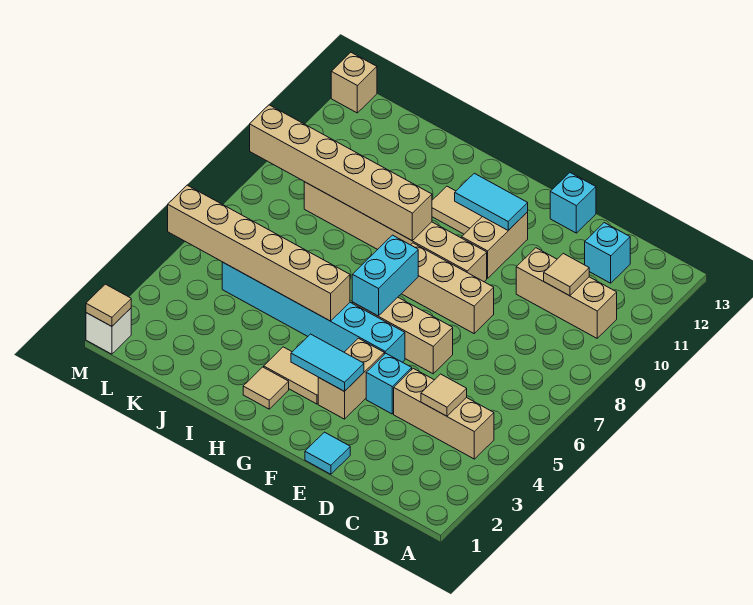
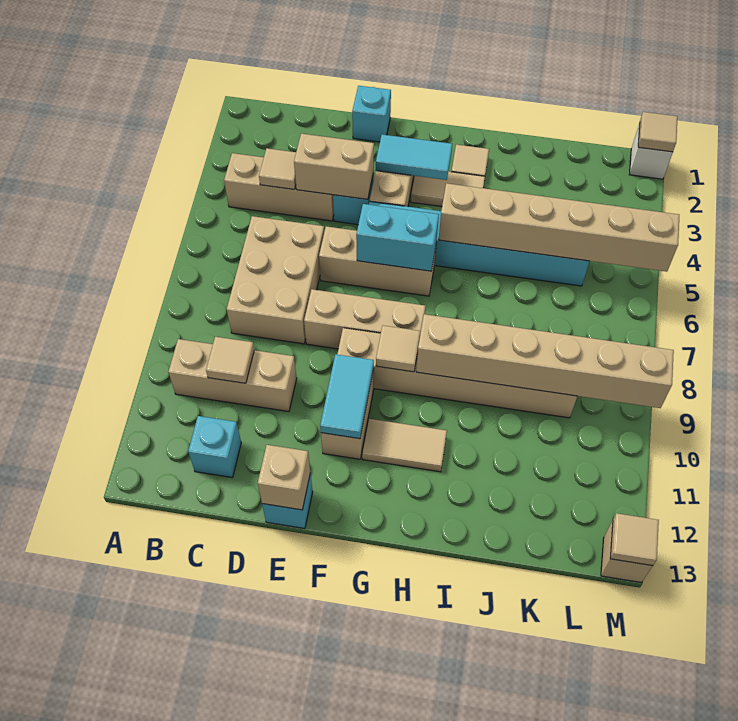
none -> tan 2x3 brick [227,216,324,344]
none -> tan 1x2 brick [294,134,374,199]
cyan 1x1 tile [305,432,350,474] -> cyan 1x1 brick [352,86,391,142]
none -> tan 1x1 brick [258,445,310,510]
cyan 1x2 tile [455,173,528,230] -> cyan 1x2 tile turned to [320,354,374,439]
cyan 1x2 brick [352,235,418,316] -> cyan 1x2 brick turned to [356,204,439,271]
none -> tan 1x1 tile [376,326,420,372]
none -> tan 1x1 tile [610,513,659,566]

